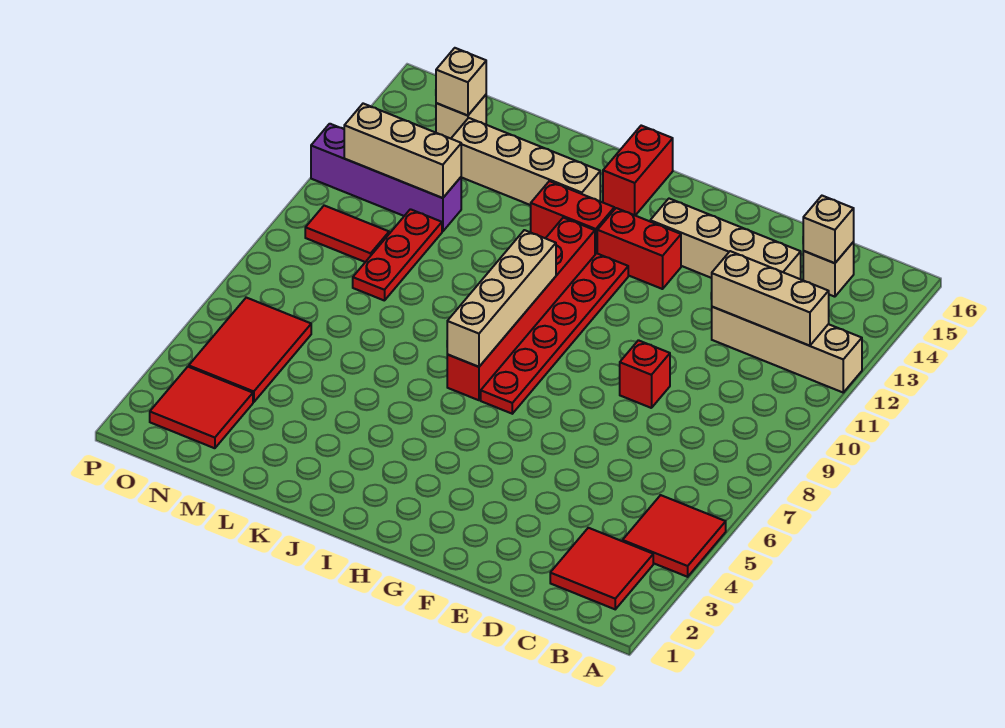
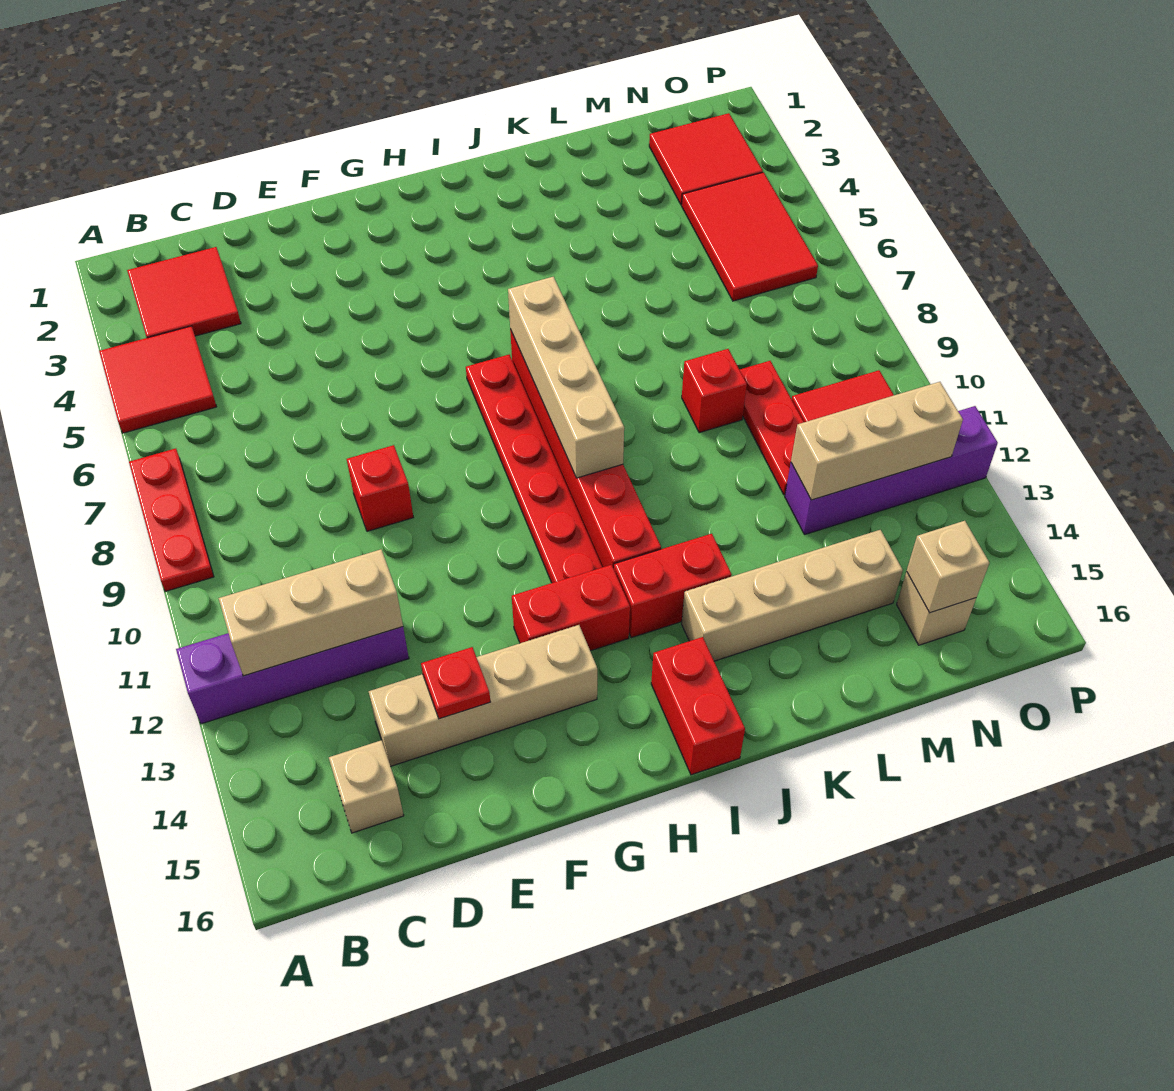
none -> red 1x3 plate [129,448,214,591]
tan 1x4 brick [712,307,862,392] -> purple 1x4 brick [176,627,409,724]
tan 1x1 brick [803,196,854,263] -> none
none -> red 1x1 plate [421,647,490,719]
none -> red 1x1 brick [682,349,747,433]

